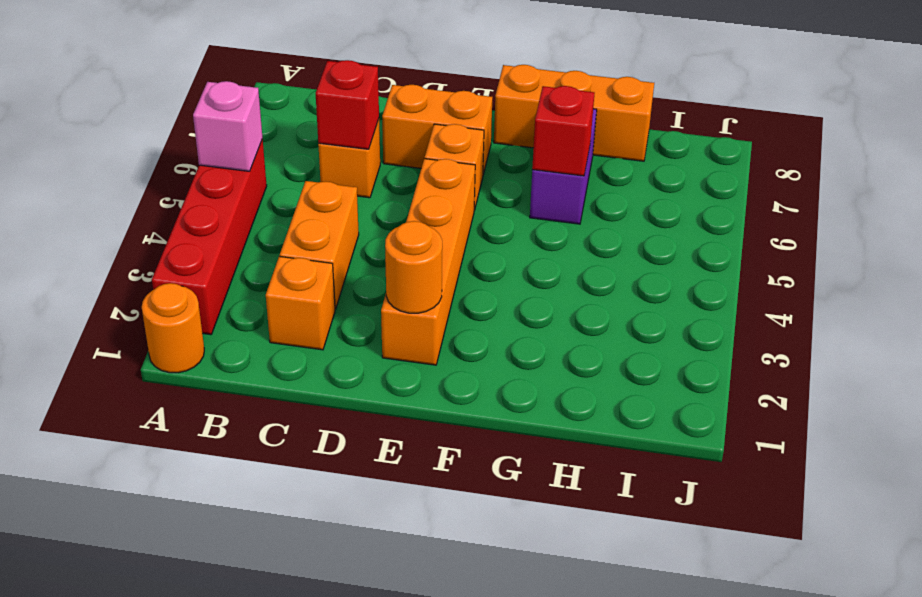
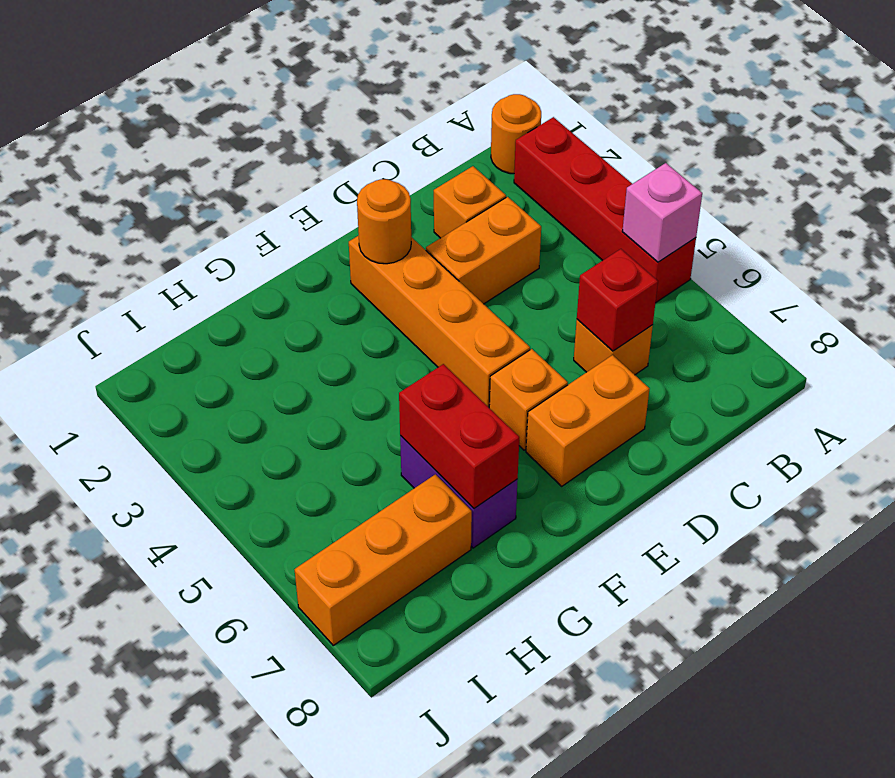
orange 1x2 brick [280,181,359,309] -> orange 1x2 brick turned to [426,197,541,304]
orange 1x3 brick [494,65,654,161] -> orange 1x3 brick moved to [295,474,472,645]
red 1x1 brick [532,86,594,176] -> red 1x2 brick [399,364,519,508]

